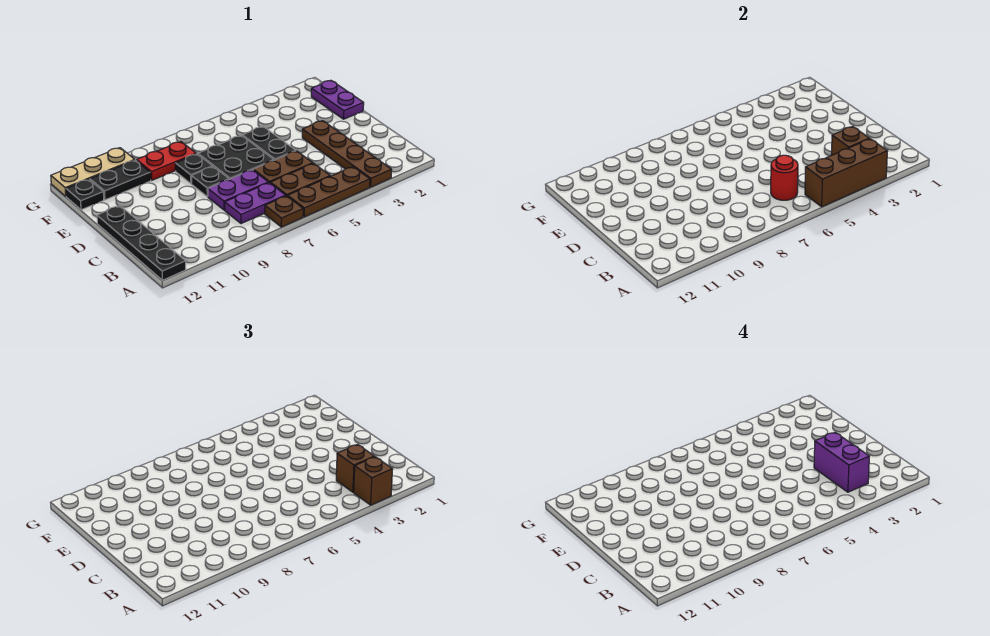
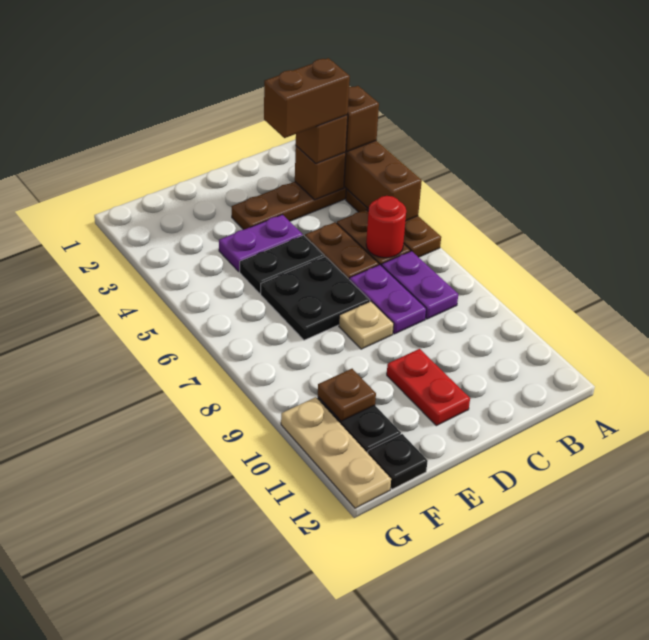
brown 1x1 plate [265,196,303,227] -> brown 1x1 plate moved to [318,369,376,421]
black 1x4 plate [97,206,186,280] -> none
purple 1x2 brick [814,432,869,492] -> brown 1x2 brick [264,58,350,138]
black 1x1 plate [191,167,229,197] -> tan 1x1 plate [339,301,394,349]
purple 1x2 plate [311,80,364,119] -> purple 1x2 plate moved to [219,215,303,271]
black 1x1 plate [175,154,212,184] -> none
red 1x2 plate [137,142,196,180] -> red 1x2 plate moved to [387,349,470,426]

